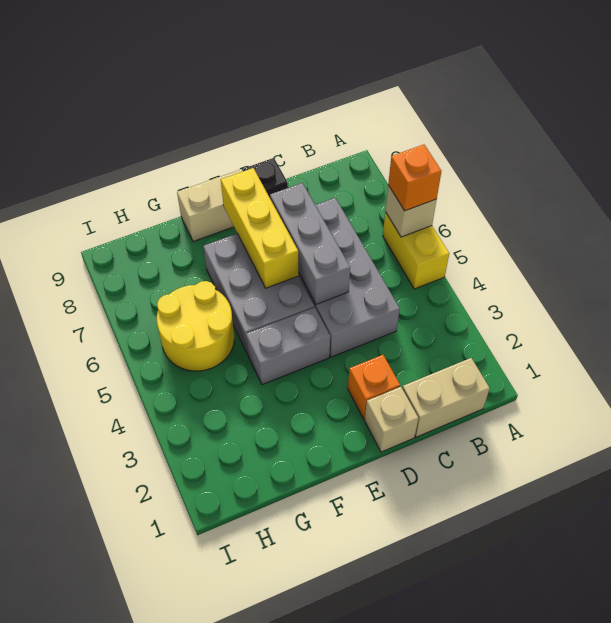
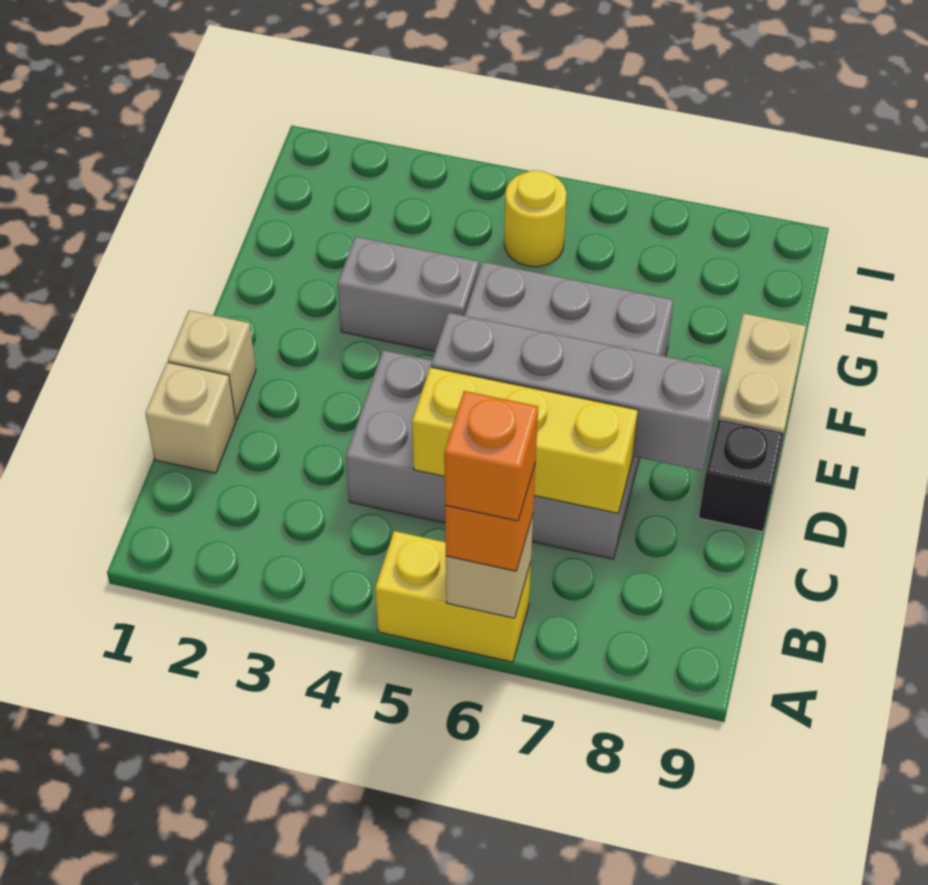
tan 1x2 brick [402,358,490,437] -> tan 1x1 brick [145,362,236,473]
orange 1x1 brick [348,355,400,419] -> orange 1x1 brick moved to [444,391,538,521]
grey 1x3 brick [270,183,350,304] -> grey 1x4 brick [431,313,723,471]
grey 1x2 brick [246,307,330,385] -> grey 1x2 brick turned to [338,237,479,351]
yellow 1x3 brick [221,168,299,288] -> yellow 1x3 brick moved to [412,367,638,513]
yellow 2x2 round brick [157,281,234,371] -> yellow 1x1 round brick [504,170,567,267]

